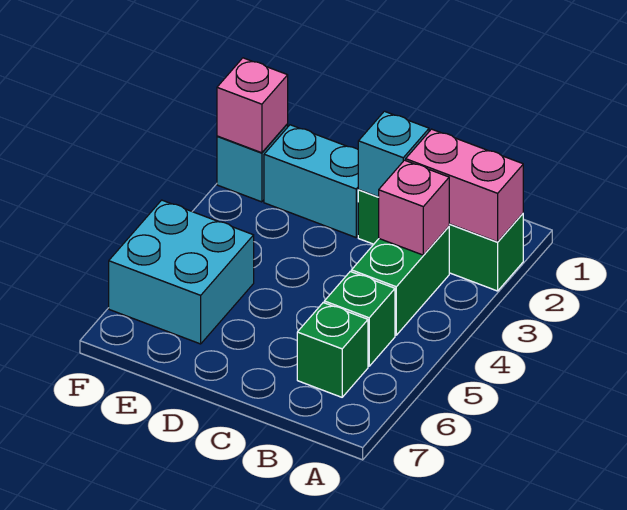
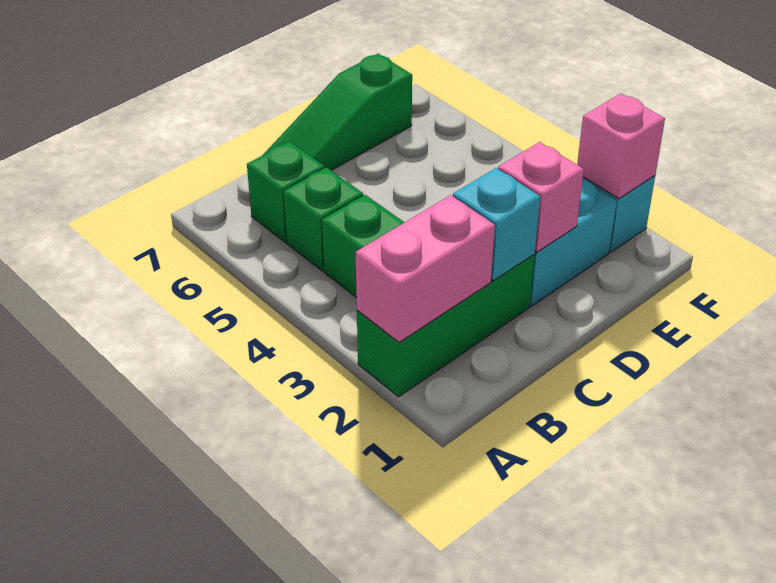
pink 1x1 brick [379,160,449,255] -> pink 1x1 brick moved to [498,142,584,252]
none -> green 1x3 slope [262,54,412,170]
cyan 2x2 brick [109,200,254,344] -> none

